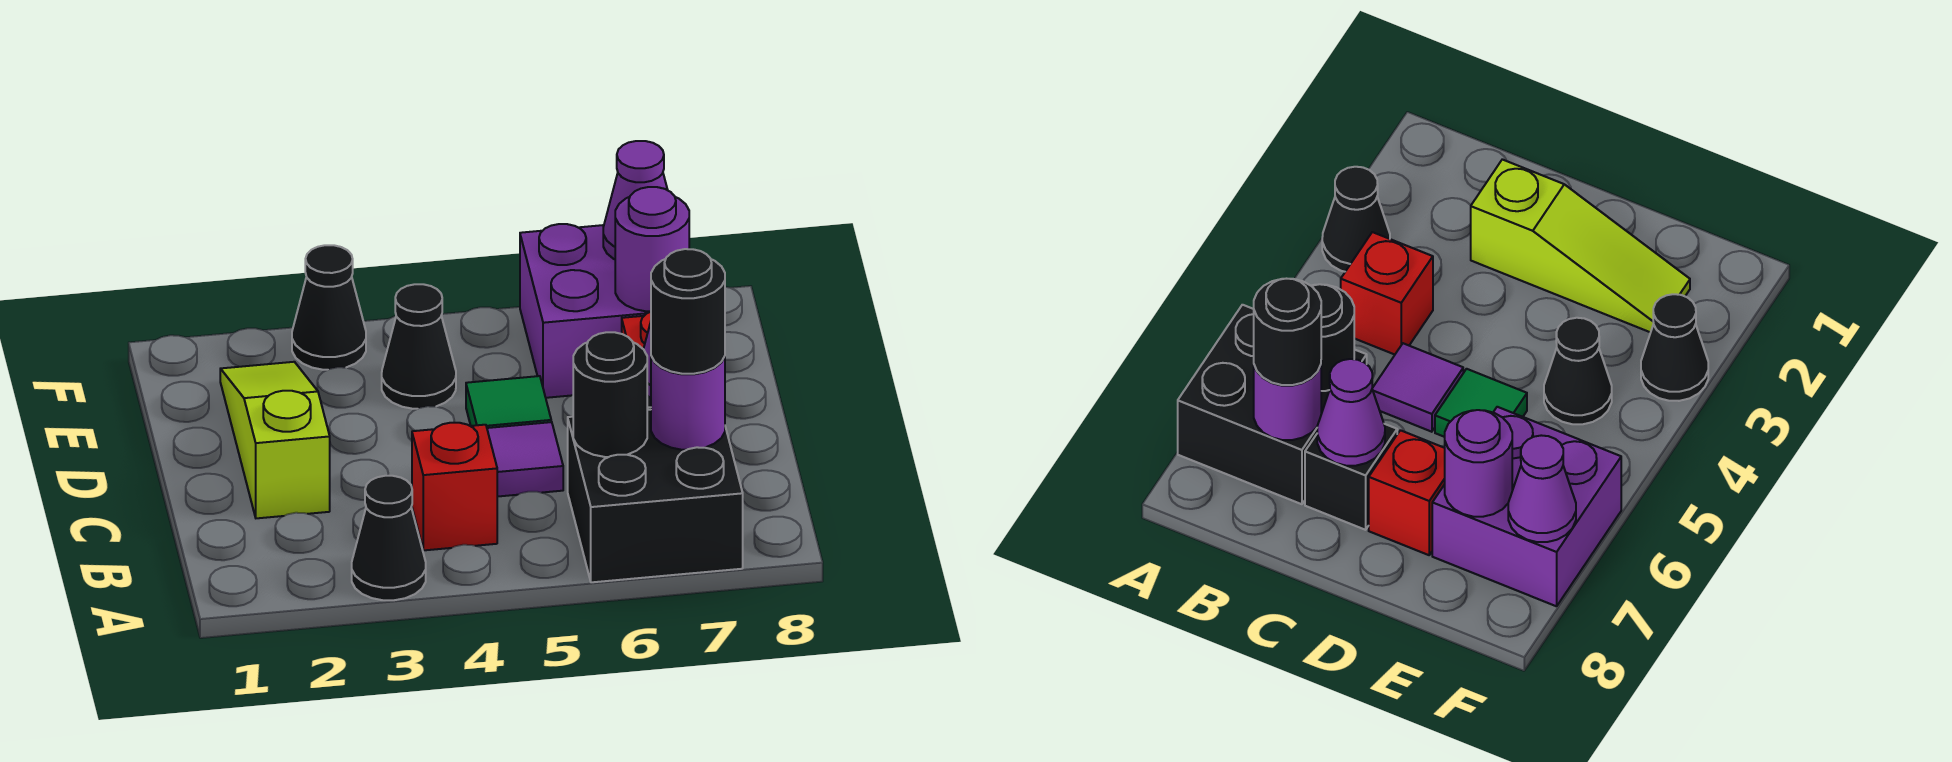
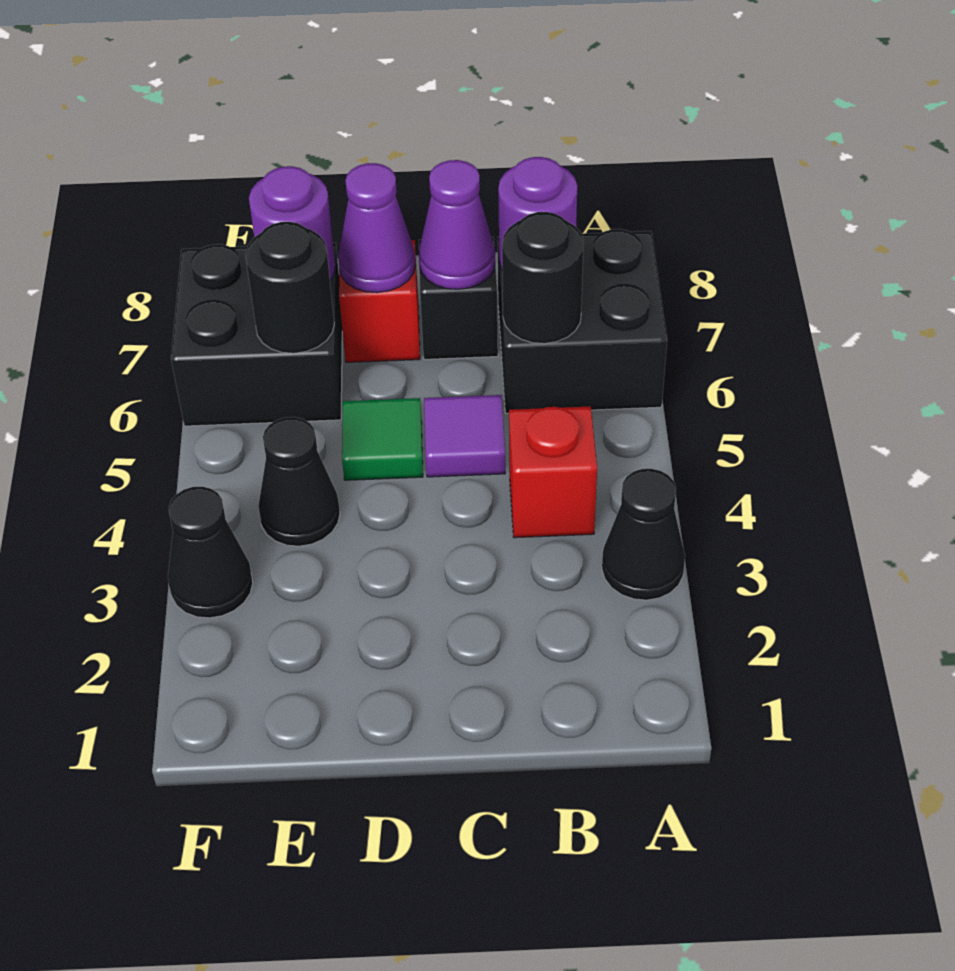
black 1x1 round brick [651,249,725,374] -> black 1x1 round brick moved to [245,222,334,353]
lime 1x3 slope [220,362,330,518] -> none
purple 2x2 brick [520,224,650,398] -> black 2x2 brick [171,243,342,426]
purple 1x1 cone [603,141,668,259] -> purple 1x1 cone moved to [338,163,415,293]

